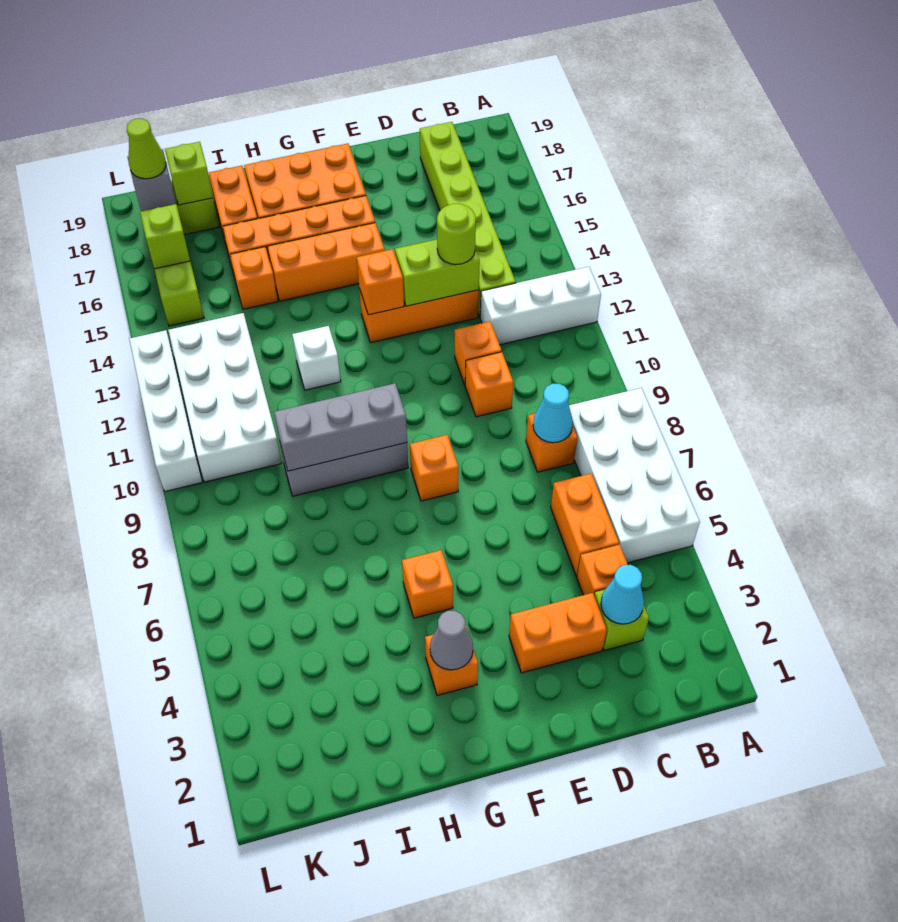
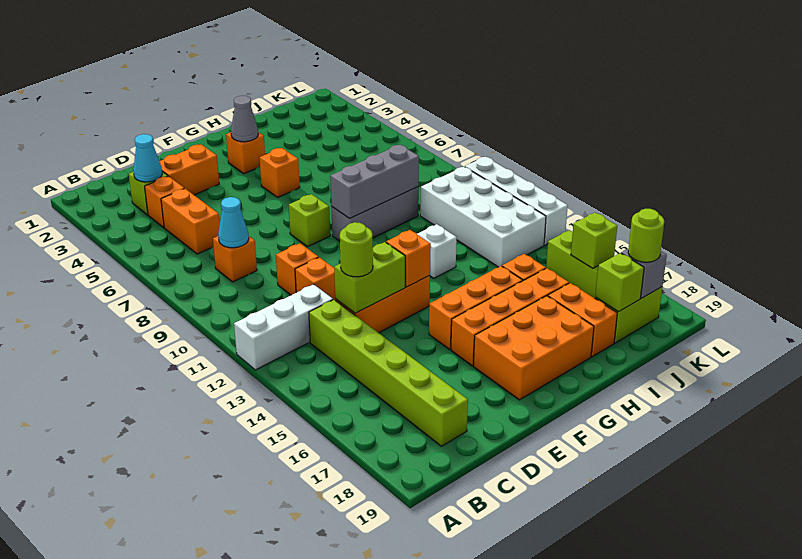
white 2x4 brick [569,388,700,563] -> none
orange 1x1 brick [410,435,459,501] -> lime 1x1 brick [289,194,330,246]
lime 1x1 cone [127,119,166,179] -> lime 1x1 round brick [628,209,664,262]

